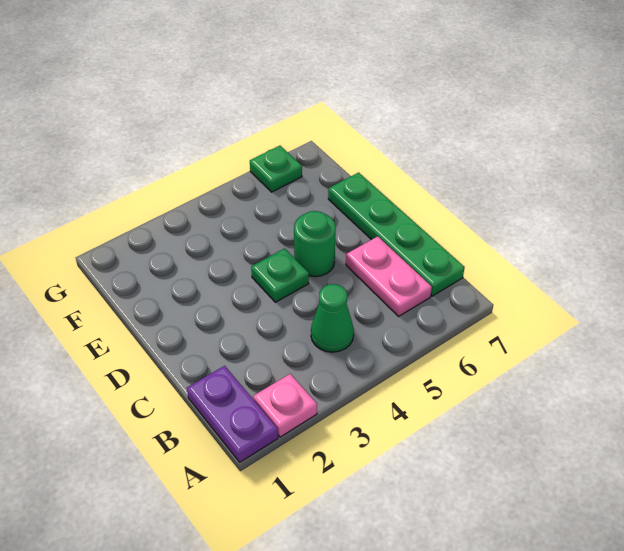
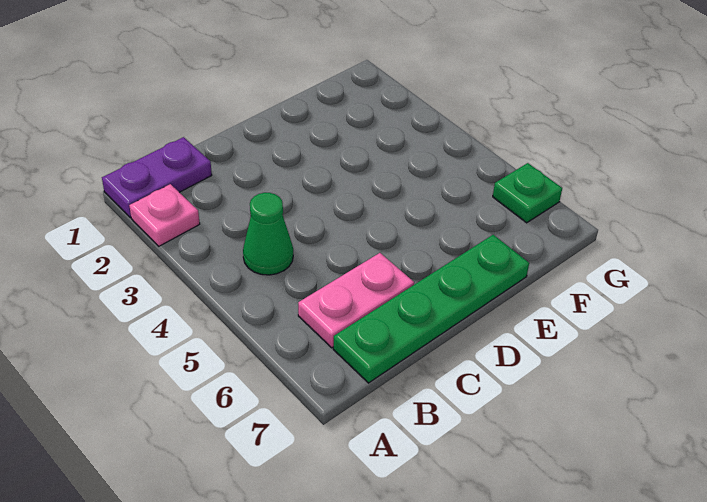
green 1x1 plate [251,248,309,302] -> none
green 1x1 round brick [294,211,336,277] -> none

